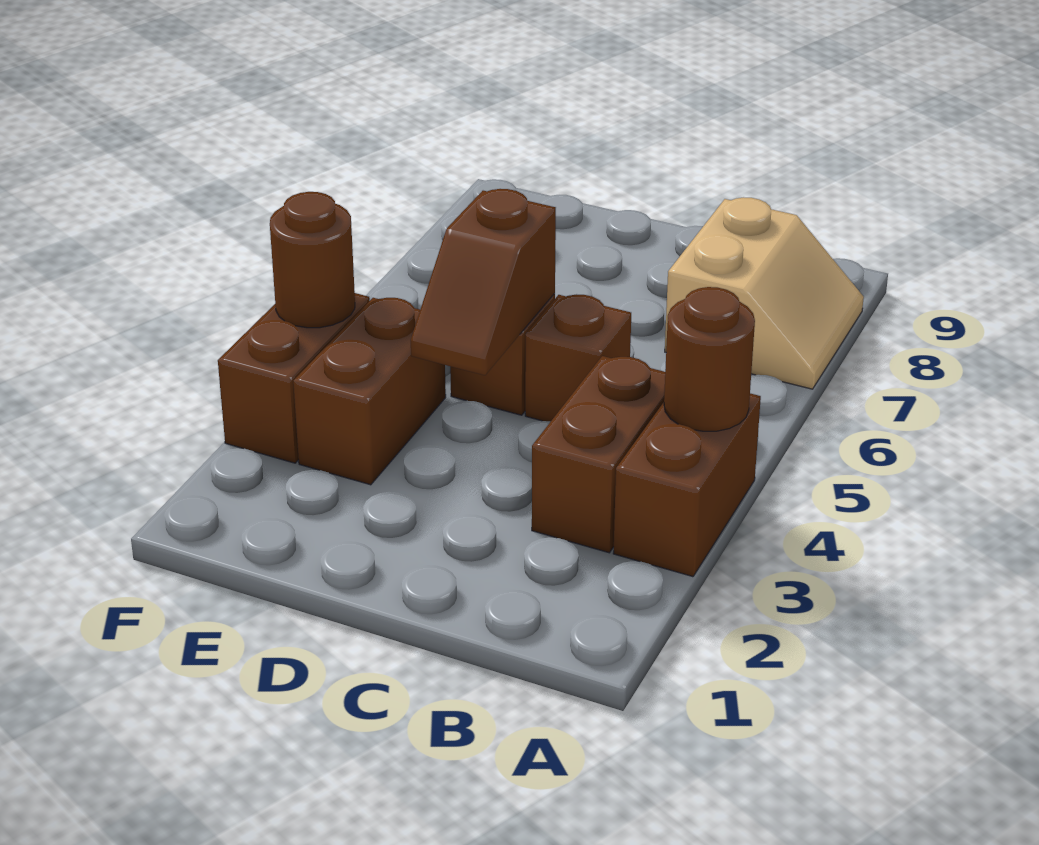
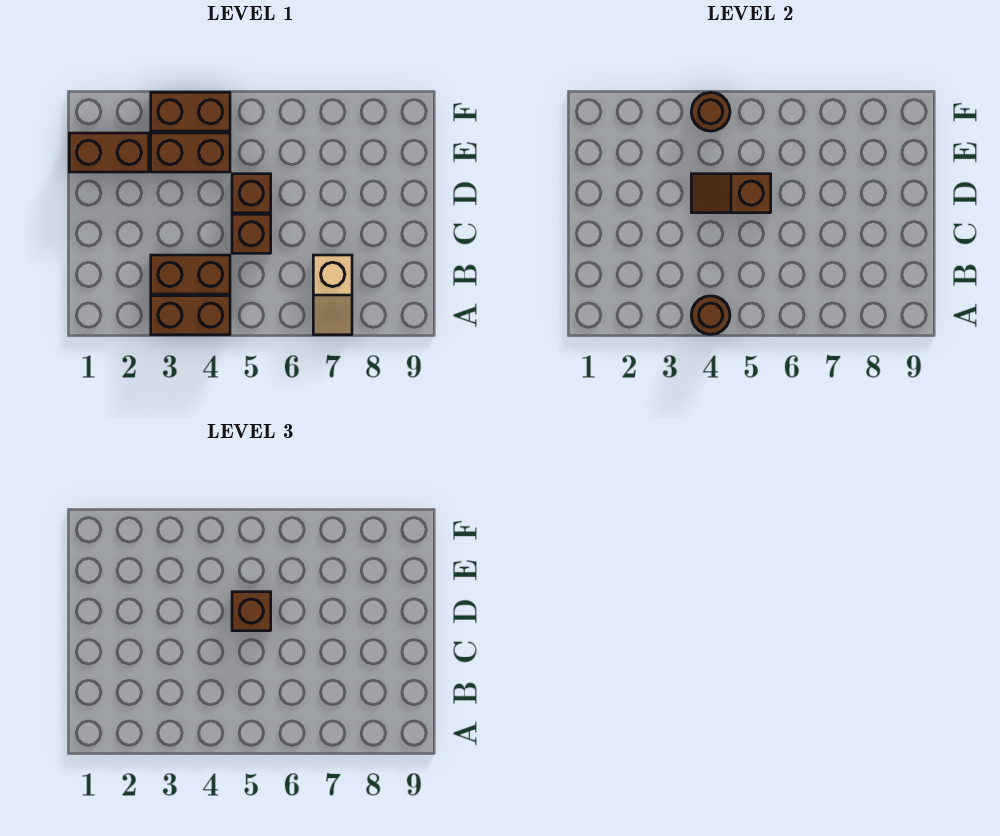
tan 2x2 slope [665,197,864,389] -> tan 1x2 slope [313,255,352,335]
none -> brown 1x1 brick [232,592,271,631]
none -> brown 1x2 brick [69,133,149,172]

